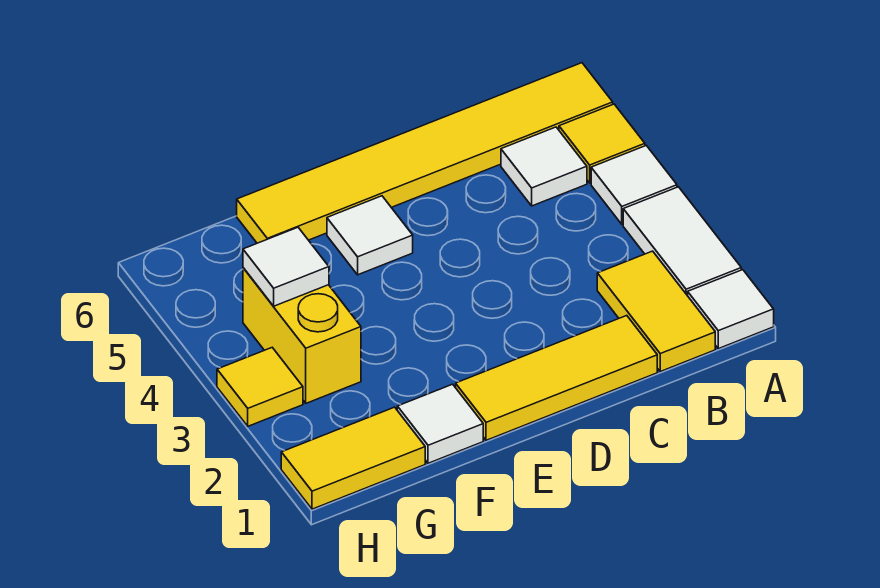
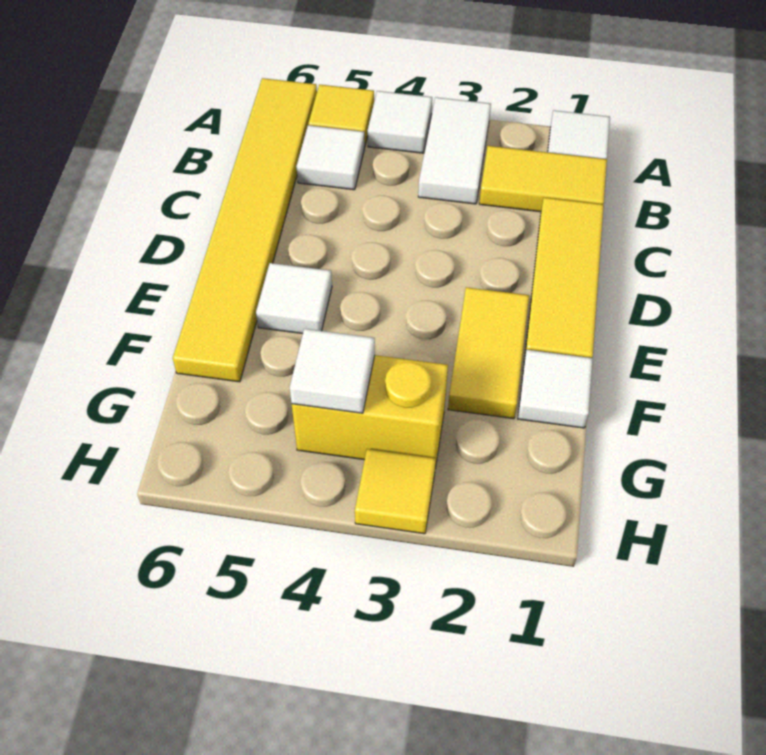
white 1x2 tile [623,187,741,296] -> white 1x2 tile turned to [418,97,491,204]
yellow 1x2 tile [281,407,425,509] -> yellow 1x2 tile moved to [448,287,529,419]

